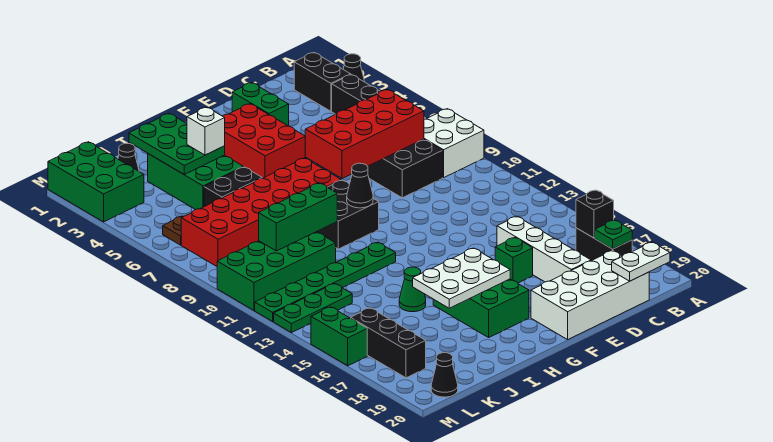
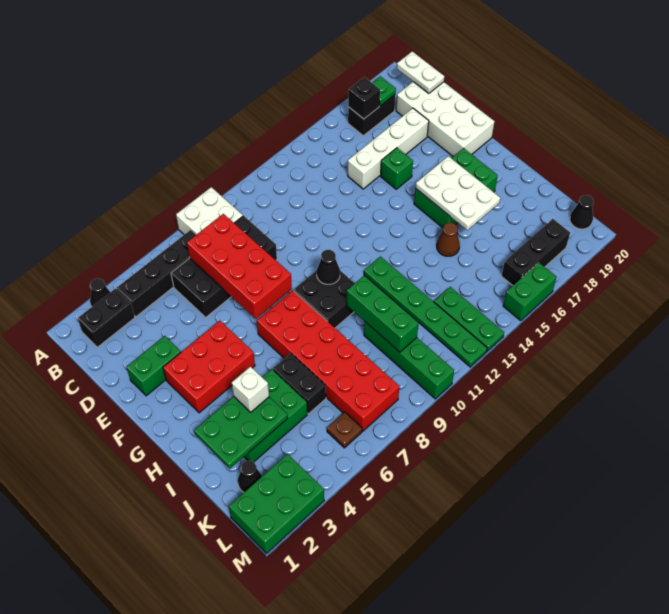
green 1x1 cone [399,267,426,312] -> brown 1x1 cone [437,223,460,256]
green 2x4 brick [217,232,336,310] -> green 1x4 brick [364,321,454,399]

